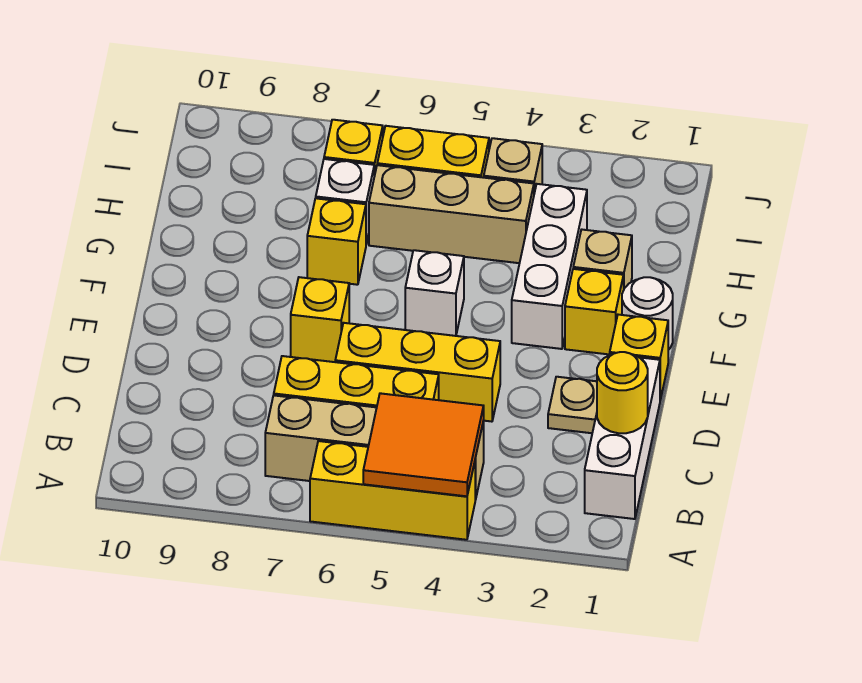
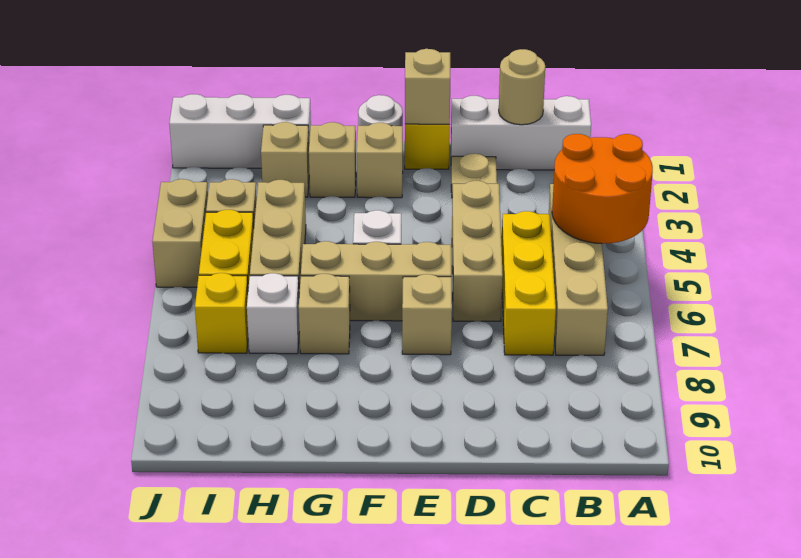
yellow 1x3 brick [310,441,475,540] -> none
orange 2x2 tile [363,393,484,496] -> orange 2x2 round brick [552,134,653,244]
yellow 1x1 round brick [597,352,648,433] -> tan 1x1 round brick [499,49,545,125]
yellow 1x3 brick [335,323,500,422] -> tan 1x3 brick [452,181,503,321]
none -> tan 1x1 brick [405,49,450,124]
none -> tan 1x3 brick [301,241,451,321]
yellow 1x1 brick [291,277,349,362] -> tan 1x1 brick [402,274,452,355]
yellow 1x1 brick [565,269,624,354] -> tan 1x1 brick [357,123,403,198]
white 1x3 brick [512,184,587,349] -> white 1x3 brick moved to [169,94,311,168]
yellow 1x1 brick [307,198,366,285] -> tan 1x1 brick [299,274,350,354]
none -> tan 1x1 brick [261,122,309,197]
none -> tan 1x2 brick [152,179,208,287]

